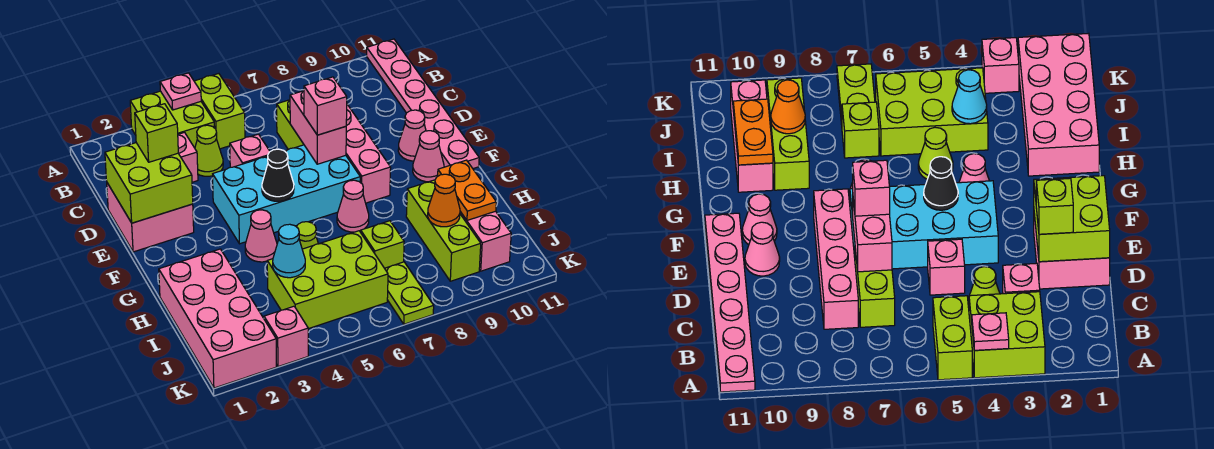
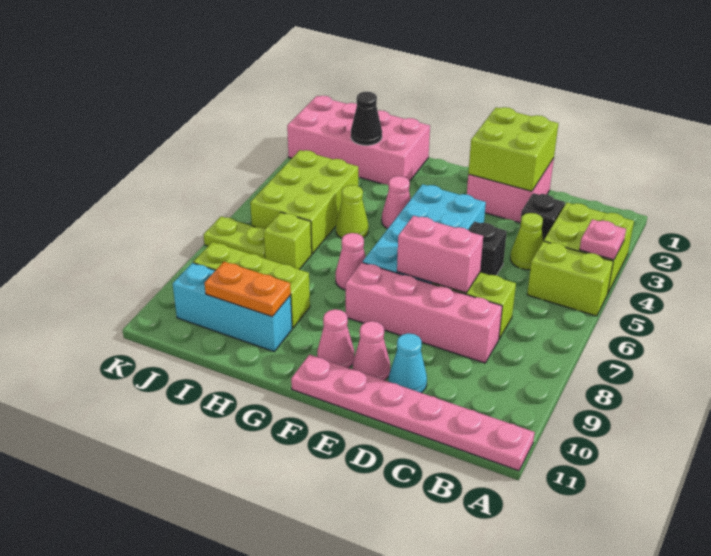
pink 1x1 brick [178,132,198,182] -> black 1x1 brick [520,193,565,241]
lime 1x1 brick [135,104,178,162] -> none
pink 1x1 brick [230,134,270,167] -> black 1x1 brick [469,222,507,275]
pink 1x1 brick [304,77,347,135] -> none
black 1x1 cone [262,149,294,201] -> black 1x1 cone moved to [351,92,382,145]
pink 1x3 brick [460,211,511,271] -> cyan 1x3 brick [173,263,292,351]
cyan 1x1 cone [273,224,305,278] -> cyan 1x1 cone moved to [389,333,427,393]
orange 1x1 cone [428,174,460,227] -> none
pink 1x1 brick [264,306,308,367] -> none

